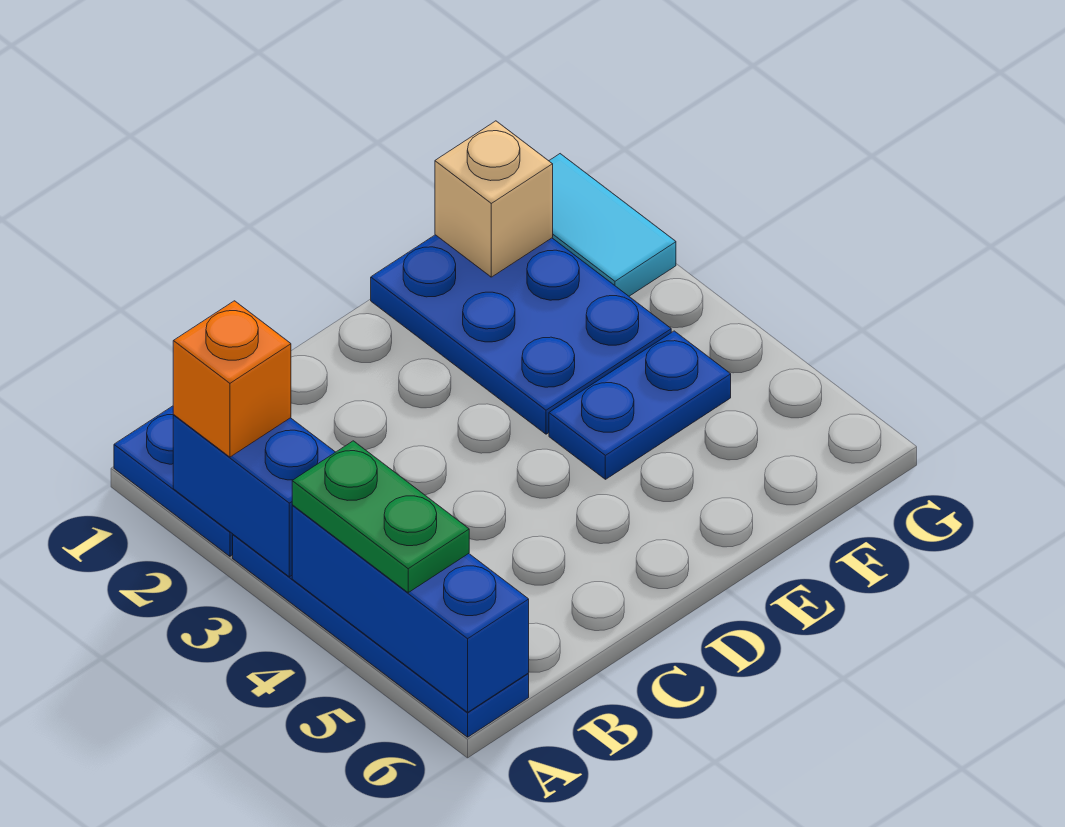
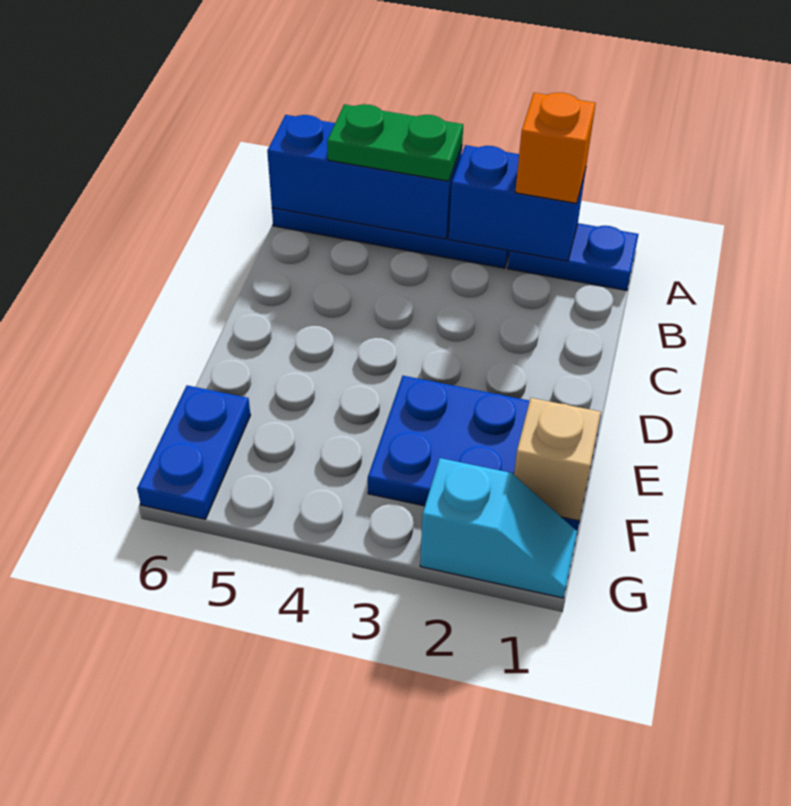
blue 1x2 plate [549,331,731,479] -> blue 1x2 plate moved to [137,385,250,519]
cyan 1x2 tile [549,154,676,296] -> cyan 1x2 slope [420,458,577,598]

